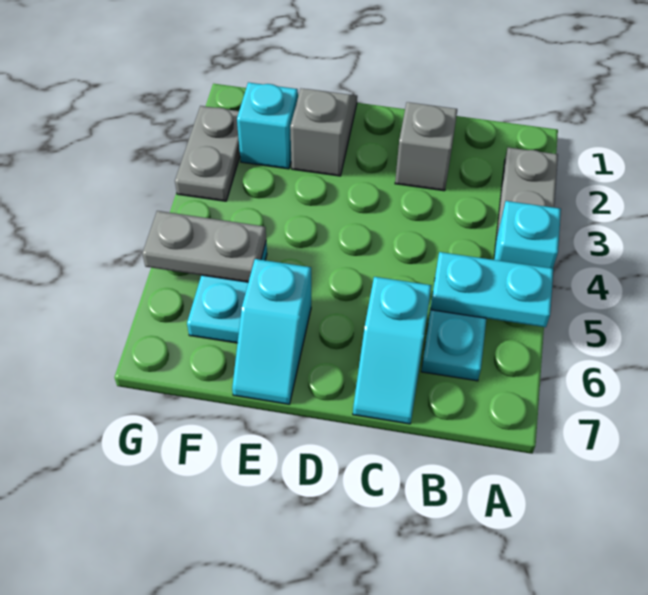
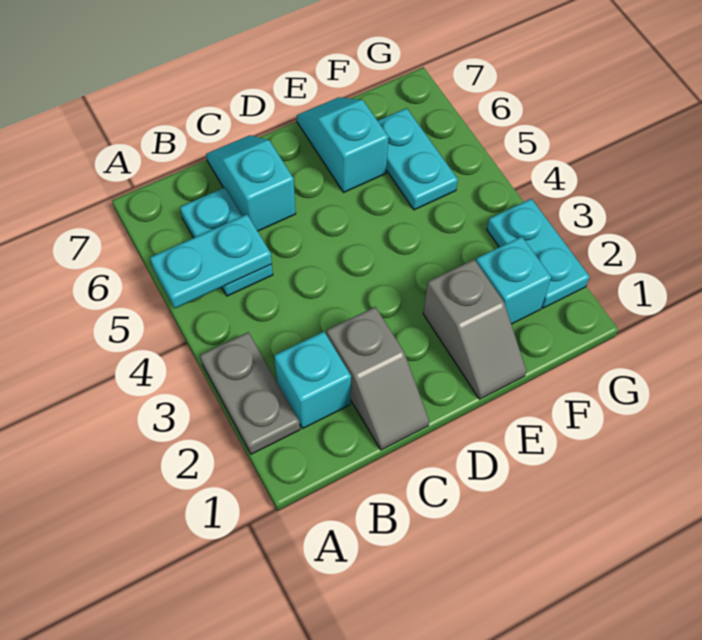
cyan 1x1 brick [494,201,561,268] -> cyan 1x1 brick moved to [274,332,351,429]
grey 1x2 plate [142,211,266,282] -> none
grey 1x2 plate [175,106,240,201] -> cyan 1x2 plate [487,199,590,308]

